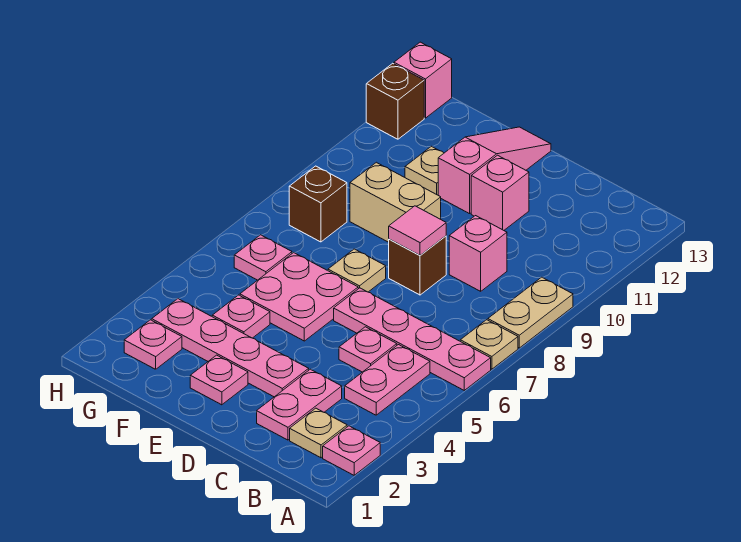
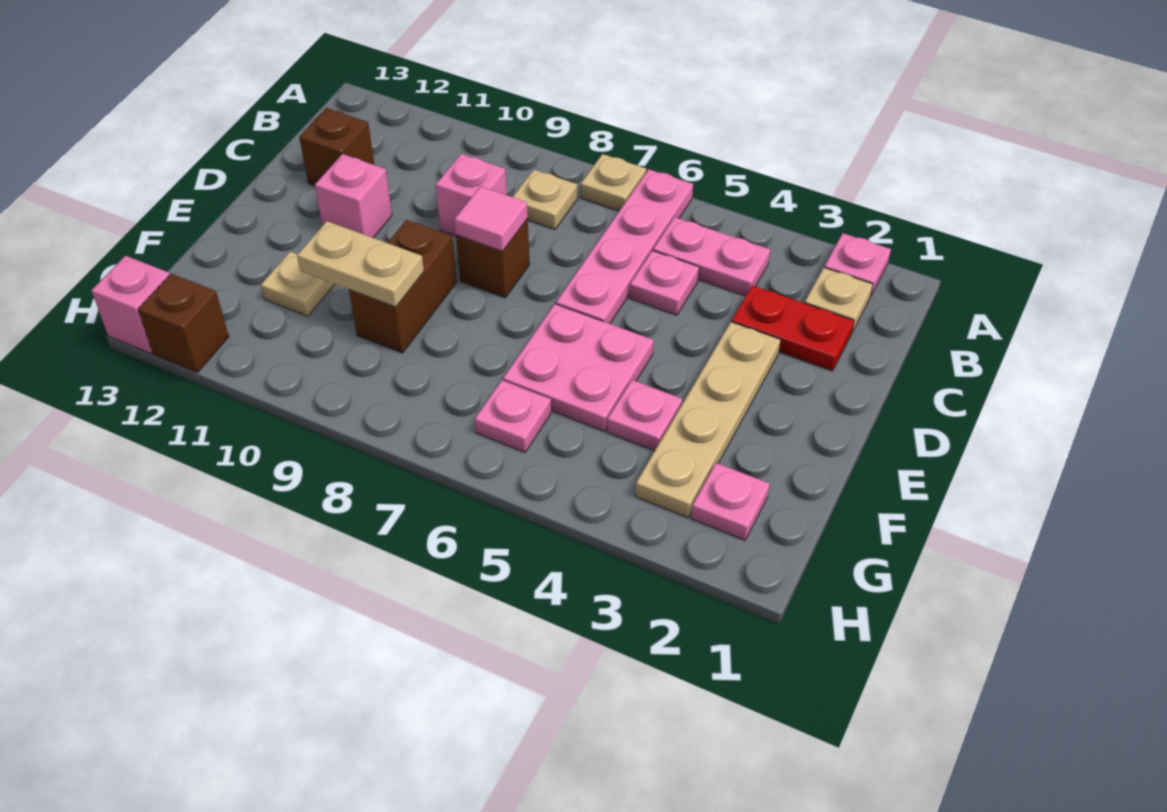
tan 1x2 plate [488,277,573,348] -> tan 1x2 plate moved to [297,221,424,307]
pink 1x2 plate [257,369,342,440] -> red 1x2 plate [732,285,854,371]
pink 1x4 plate [152,299,309,397] -> tan 1x4 plate [635,322,781,517]
pink 1x1 plate [190,355,248,405] -> none
tan 1x1 plate [328,249,386,292] -> tan 1x1 plate moved to [513,170,577,229]
tan 1x2 brick [350,162,441,242] -> brown 1x2 brick [349,220,457,353]
pink 1x3 slope [438,127,551,214] -> none
brown 1x1 brick [289,166,347,242] -> brown 1x1 brick moved to [299,108,374,186]

